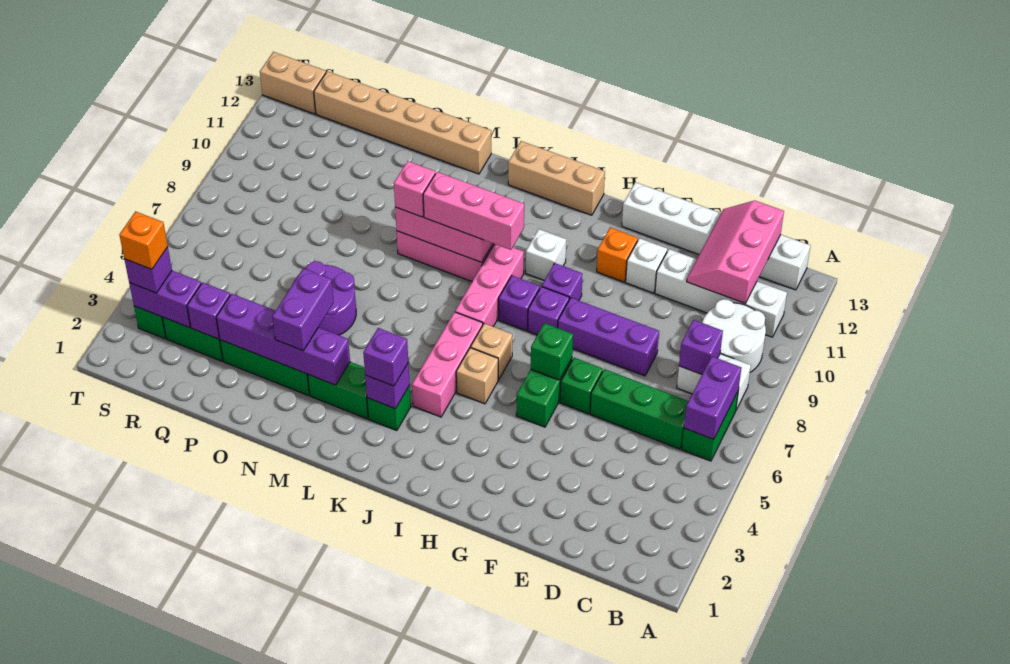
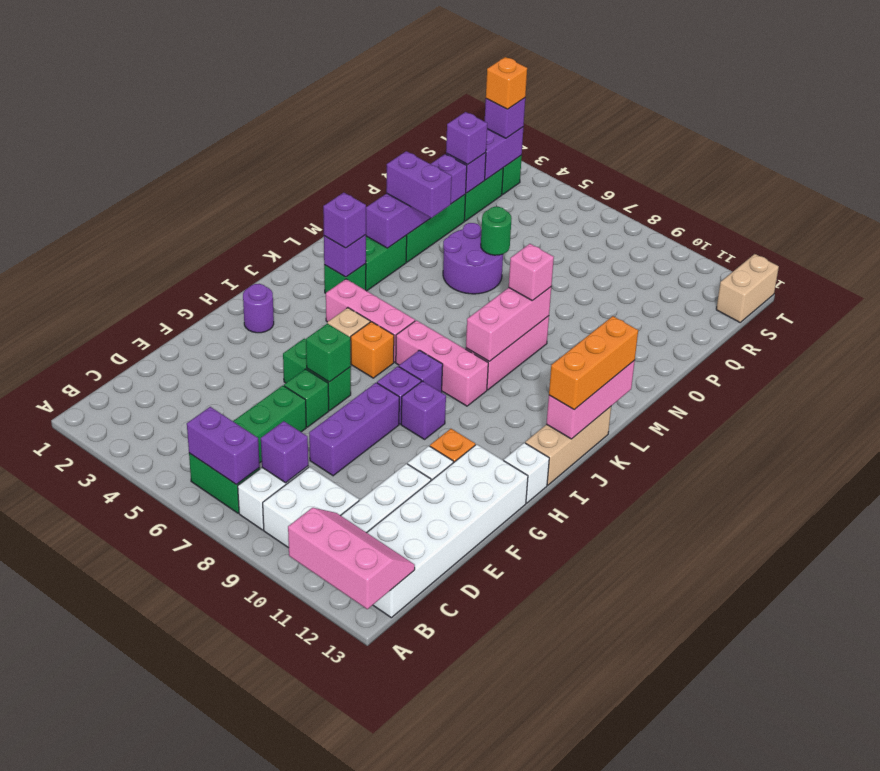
white 2x2 round brick [702,299,766,372] -> white 2x2 brick [263,467,359,548]
white 1x6 brick [622,182,810,290] -> white 2x6 brick [367,444,528,618]
pink 2x3 slope [687,201,784,303] -> pink 2x3 slope moved to [288,508,415,609]
none -> purple 1x1 round brick [243,284,274,333]
tan 1x1 brick [471,323,512,379] -> orange 1x1 brick [351,322,394,378]
white 1x1 brick [526,229,566,280] -> white 1x1 brick moved to [503,443,549,503]
pink 1x3 brick [423,172,524,250] -> pink 1x3 brick moved to [546,360,635,439]
none -> orange 1x3 brick [549,316,638,410]
tan 1x6 brick [314,71,491,174] -> none
none -> green 1x1 round brick [481,207,512,255]
none -> purple 1x1 brick [446,112,487,164]

